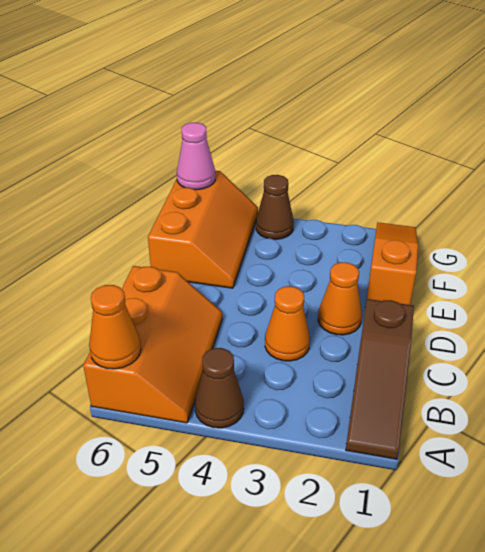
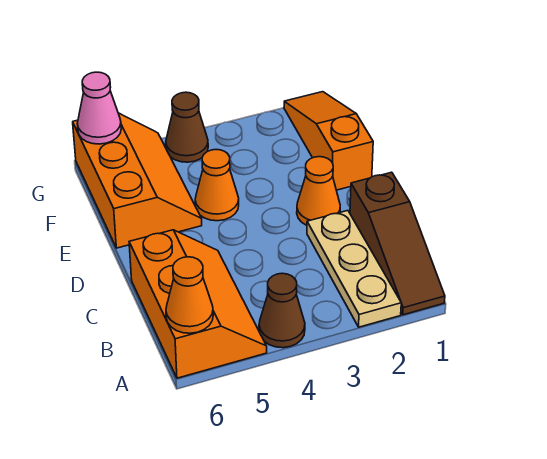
none -> tan 1x3 plate [307,211,401,327]
orange 1x1 cone [265,286,310,361] -> orange 1x1 cone moved to [195,150,239,221]

